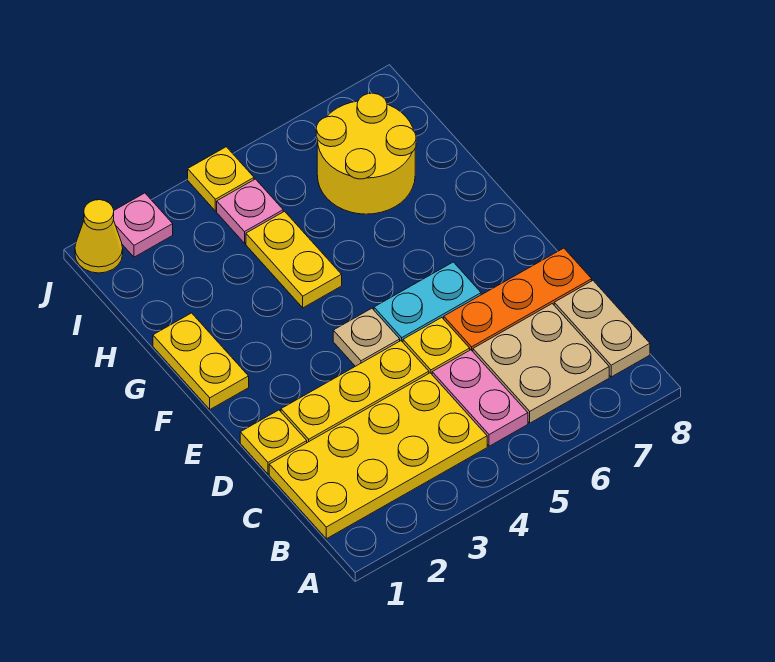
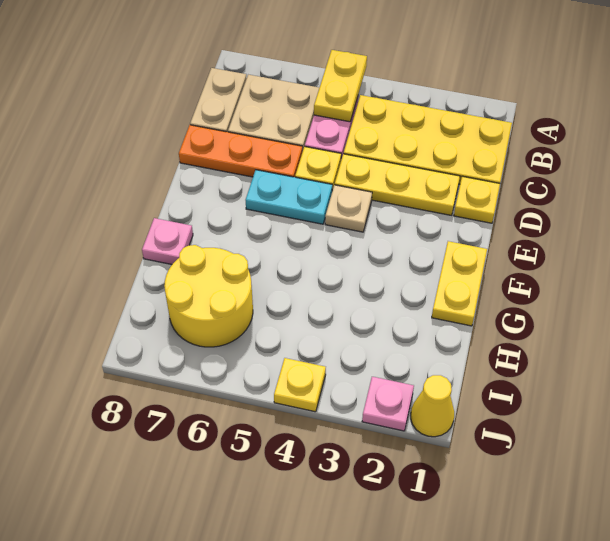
yellow 1x2 plate [246,211,342,308] -> yellow 1x2 plate moved to [314,50,367,122]
pink 1x1 plate [217,179,283,243] -> pink 1x1 plate moved to [142,218,193,265]

